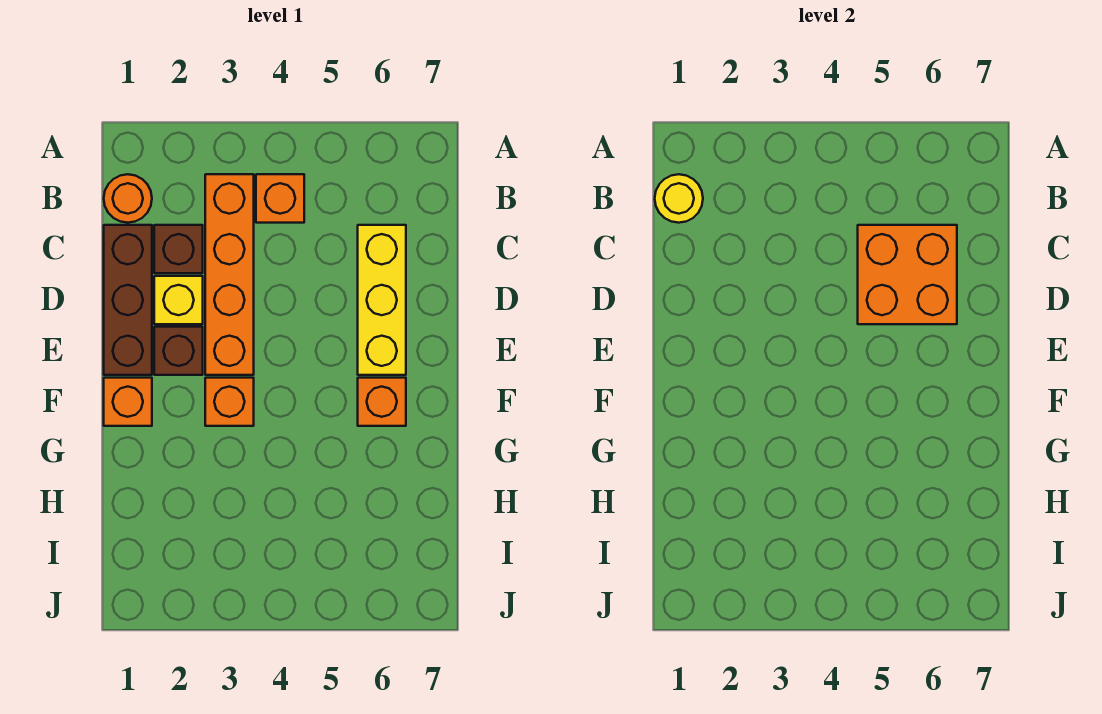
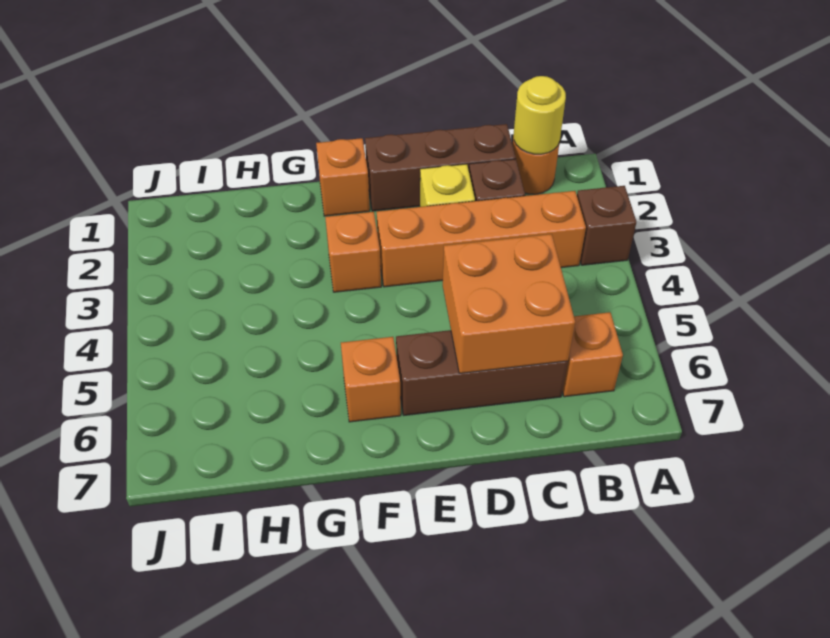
orange 1x1 brick [256,174,304,223] -> orange 1x1 brick moved to [562,312,623,397]
yellow 1x3 brick [358,225,406,375] -> brown 1x3 brick [396,330,568,415]
brown 1x1 brick [154,327,203,375] -> brown 1x1 brick moved to [577,186,636,265]

